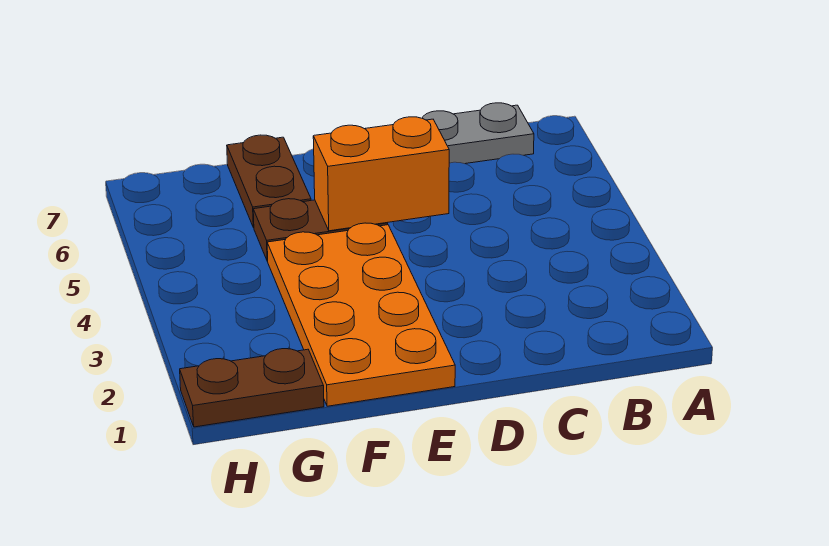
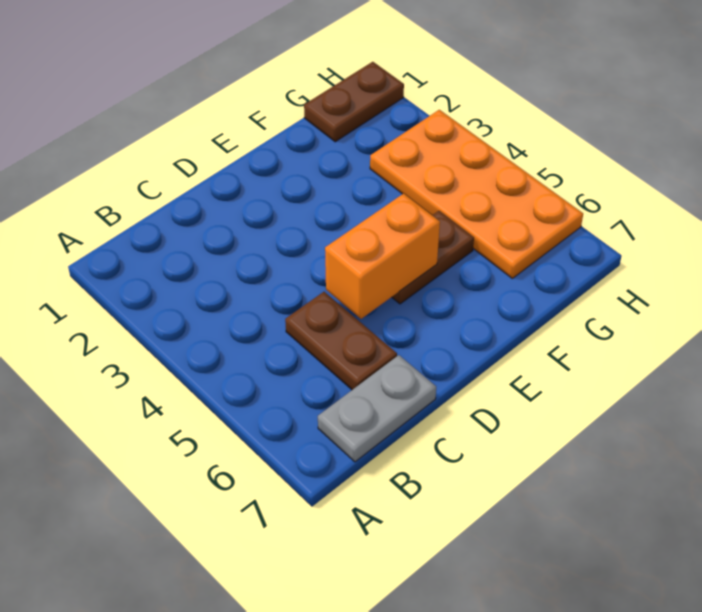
orange 2x4 plate [267,223,455,406] -> orange 2x4 plate moved to [370,110,583,278]
brown 1x2 plate [227,135,311,228] -> brown 1x2 plate moved to [285,292,397,390]

